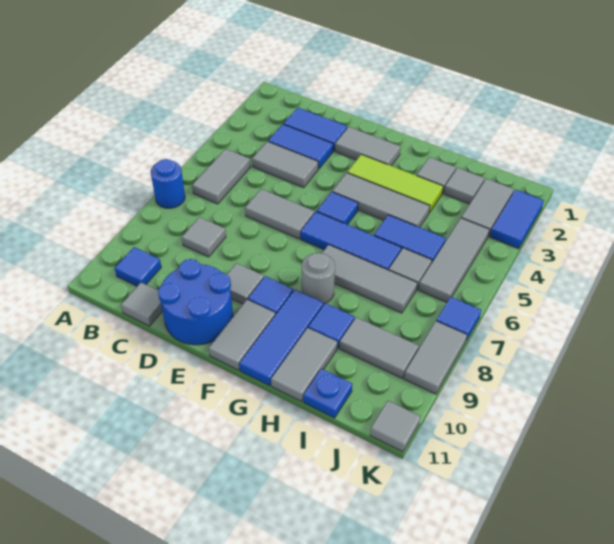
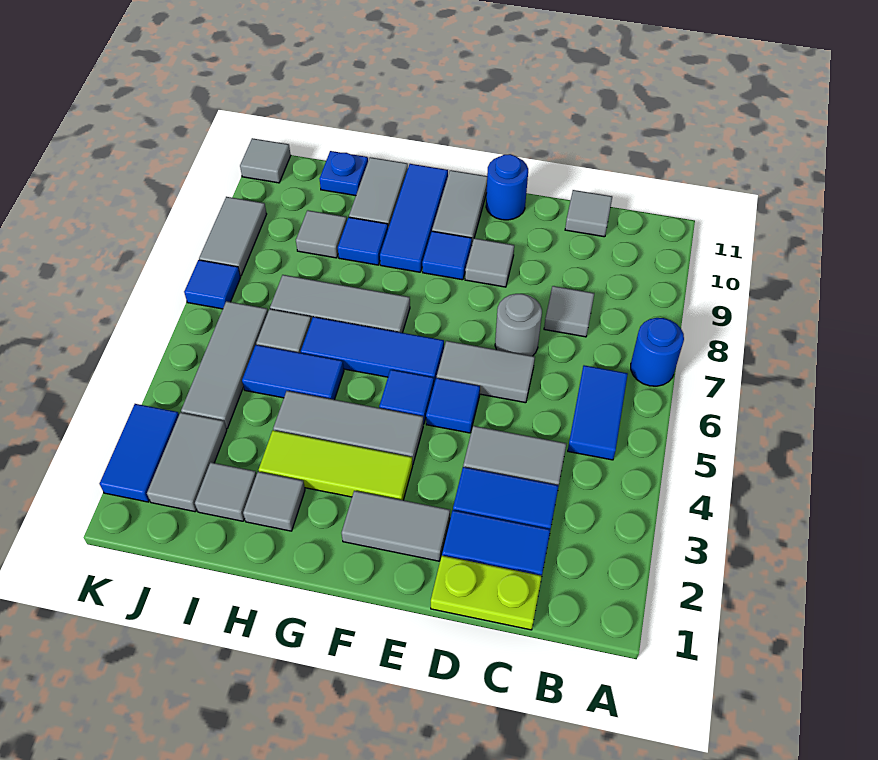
grey 1x2 tile [192,149,251,204] -> blue 1x2 tile [568,365,628,460]
blue 1x1 tile [115,247,161,286] -> blue 1x1 tile moved to [426,378,480,433]
none -> lime 1x2 plate [431,556,542,630]
blue 2x2 round brick [158,259,233,345] -> blue 1x1 round brick [486,154,528,220]
grey 1x1 round brick [302,253,335,304] -> grey 1x1 round brick moved to [495,294,542,356]
grey 1x2 tile [339,317,419,378] -> grey 1x1 tile [296,210,347,258]

